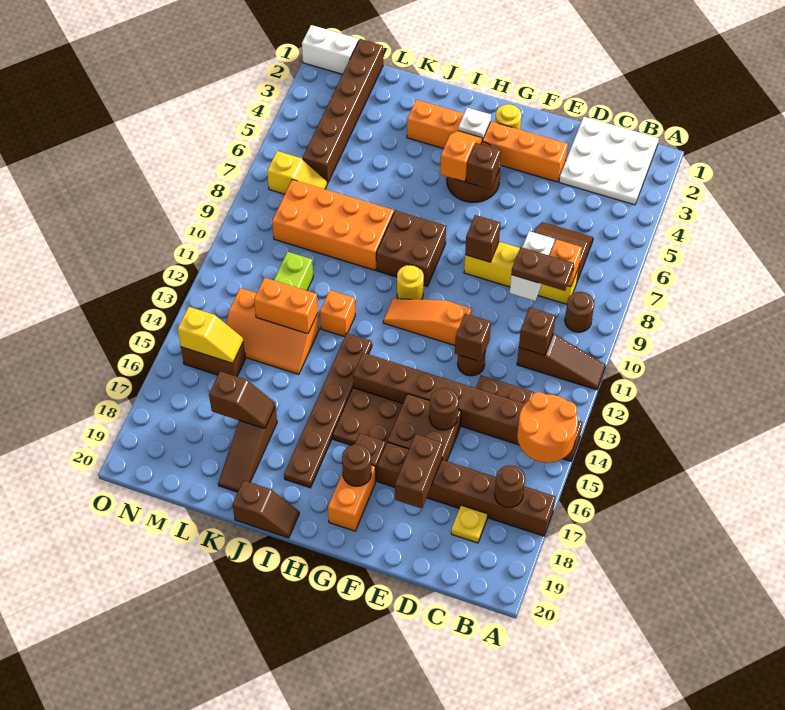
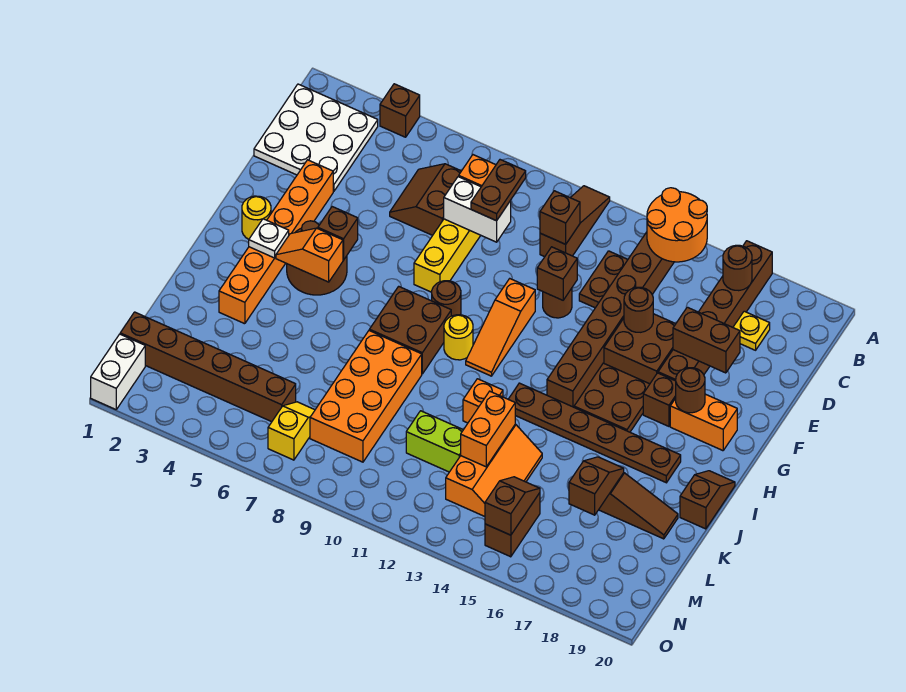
brown 1x1 round brick [565,292,594,332] -> brown 1x1 round brick moved to [432,281,461,316]
brown 1x1 brick [465,215,500,262] -> brown 1x1 brick moved to [380,84,420,137]
yellow 1x2 slope [178,307,243,363] -> brown 1x2 slope [485,477,540,535]

